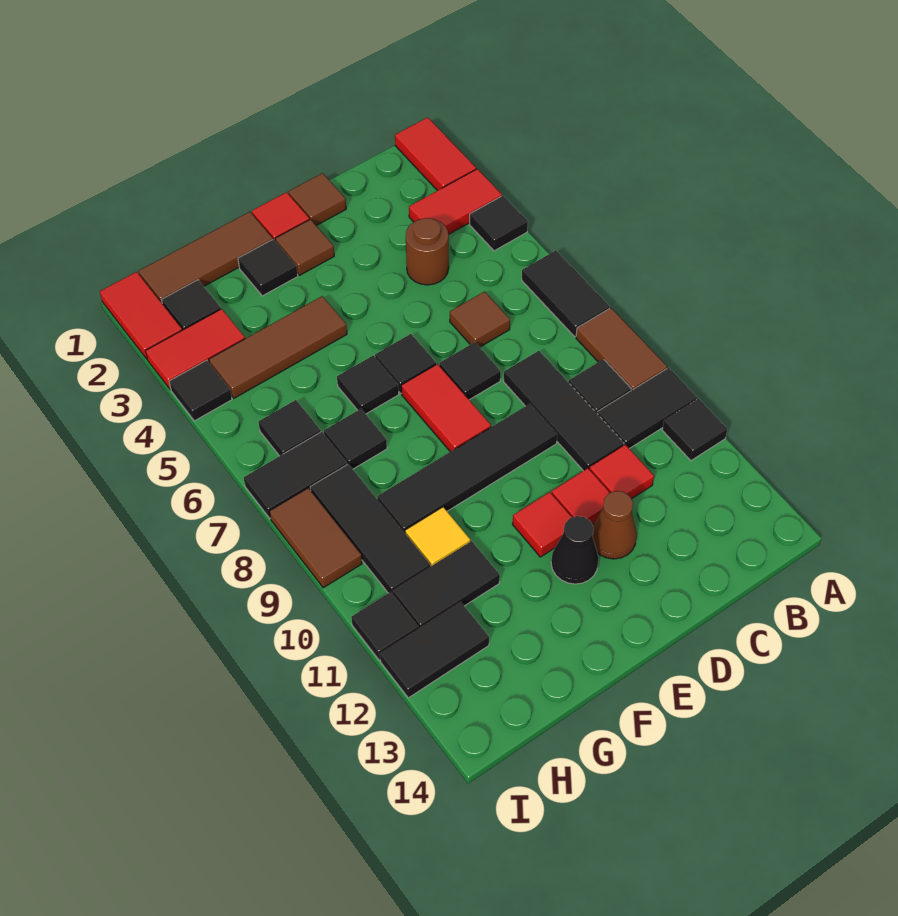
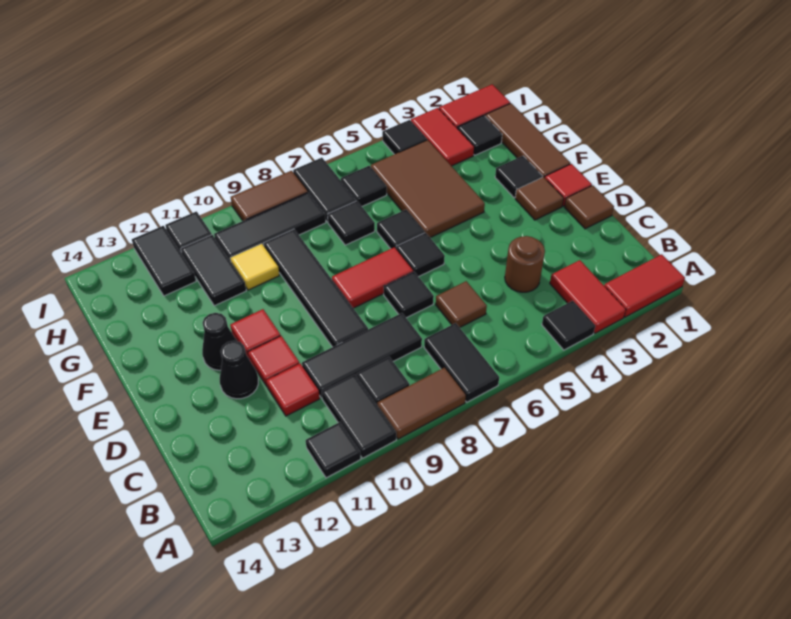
black 1x2 tile [522,251,610,337] -> black 1x2 tile turned to [424,323,499,402]
brown 1x1 cone [593,491,637,559] -> black 1x1 cone [220,341,258,399]
brown 1x3 tile [209,296,347,398] -> brown 2x3 tile [371,140,485,238]

